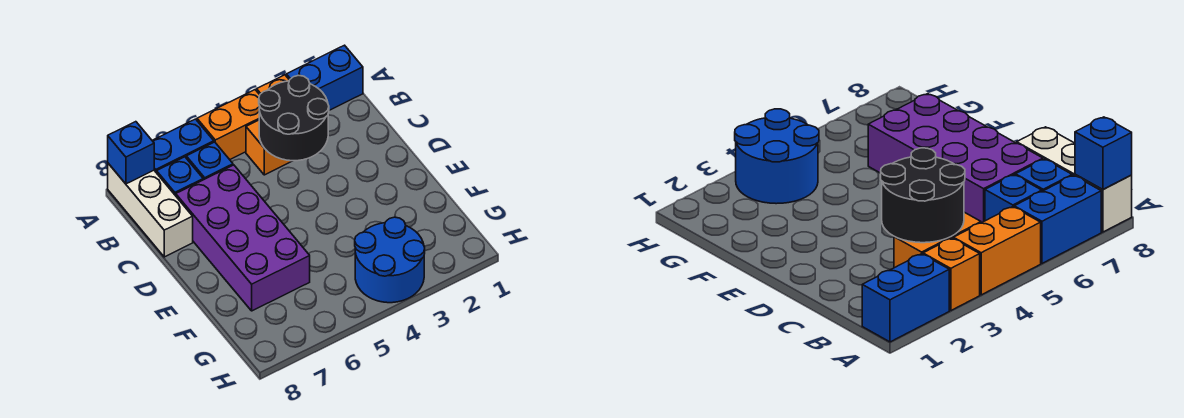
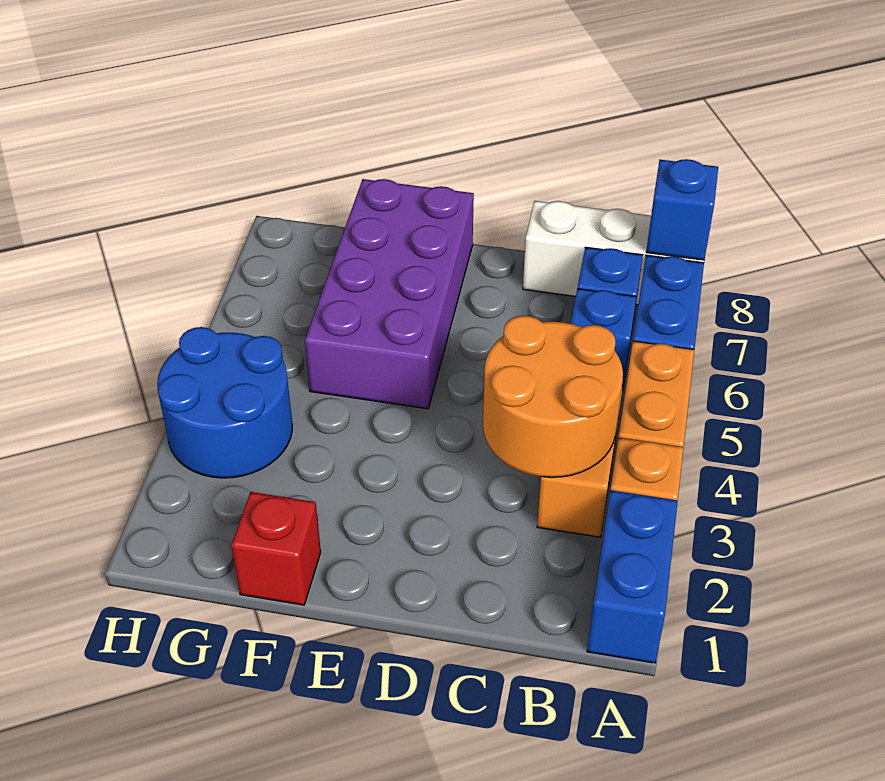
black 2x2 round brick [259,75,329,161] -> orange 2x2 round brick [483,316,623,477]
purple 2x4 brick [176,165,310,311] -> purple 2x4 brick turned to [305,179,474,409]
none -> red 1x1 brick [231,492,321,605]

